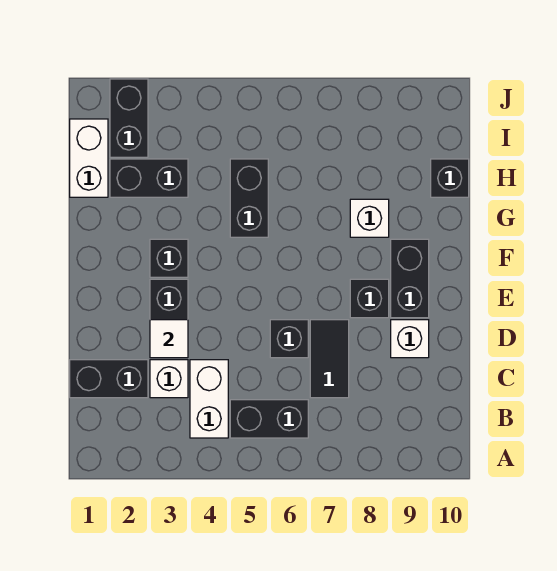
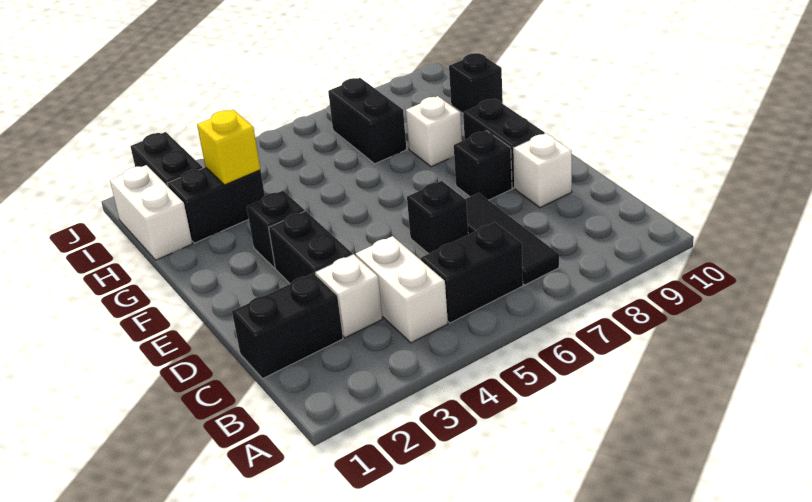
black 1x2 tile [310,320,349,398] -> black 1x3 tile [466,193,559,285]
white 1x1 tile [150,320,188,358] -> none
black 1x2 brick [230,159,268,237] -> black 1x2 brick moved to [328,78,407,164]
none -> yellow 1x1 brick [197,110,260,185]

